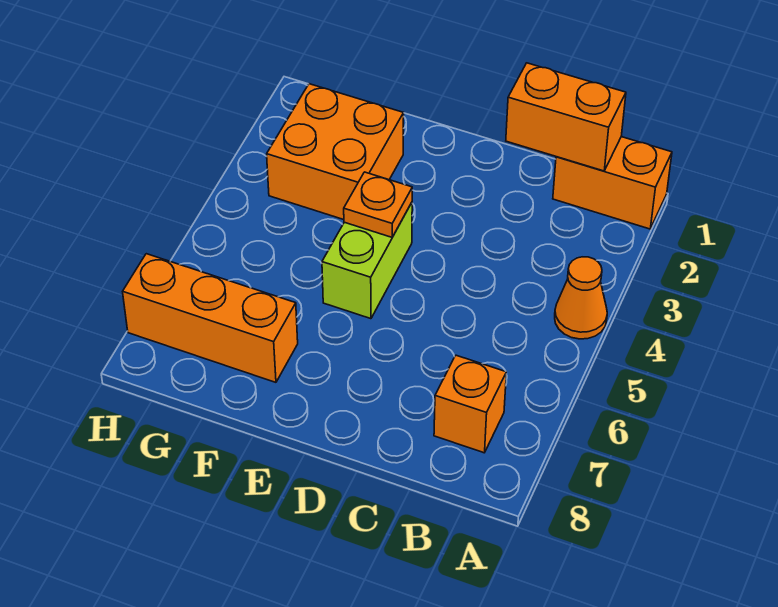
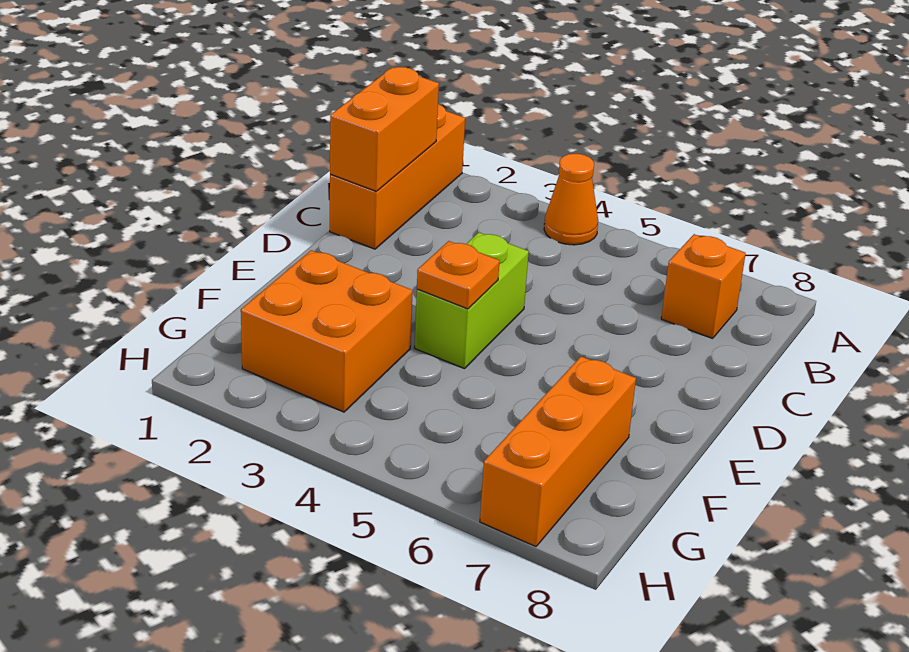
orange 1x2 brick [553,137,672,229] -> orange 1x3 brick [330,104,465,249]
lime 1x2 brick [322,203,412,319] -> lime 1x2 brick turned to [414,232,529,369]

